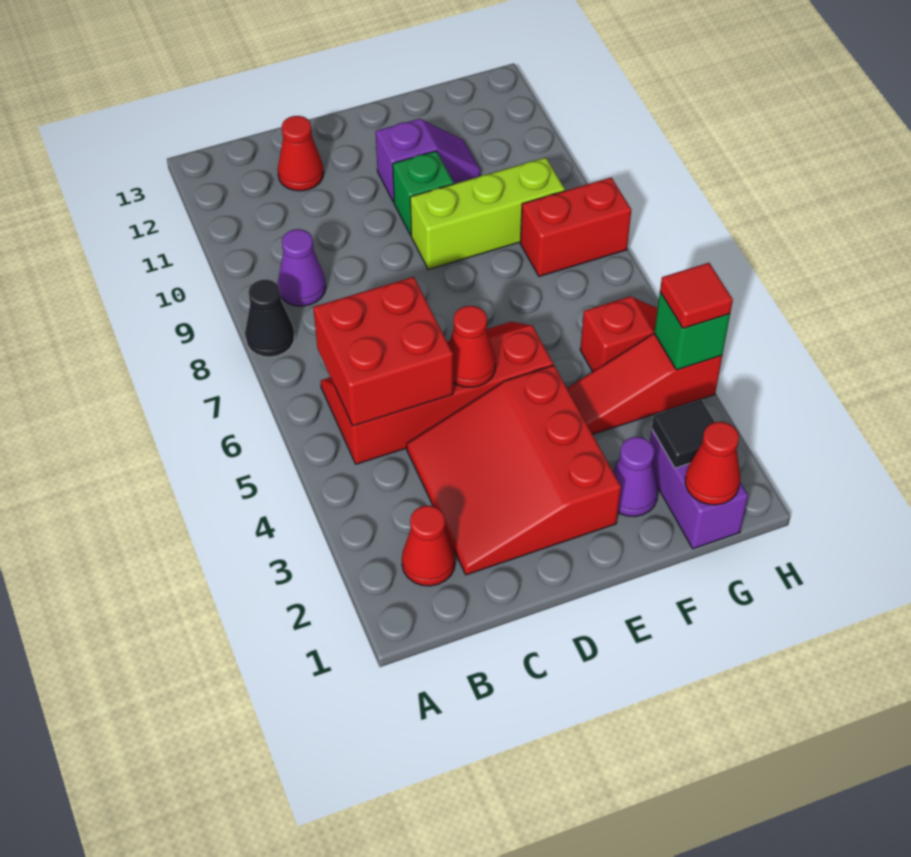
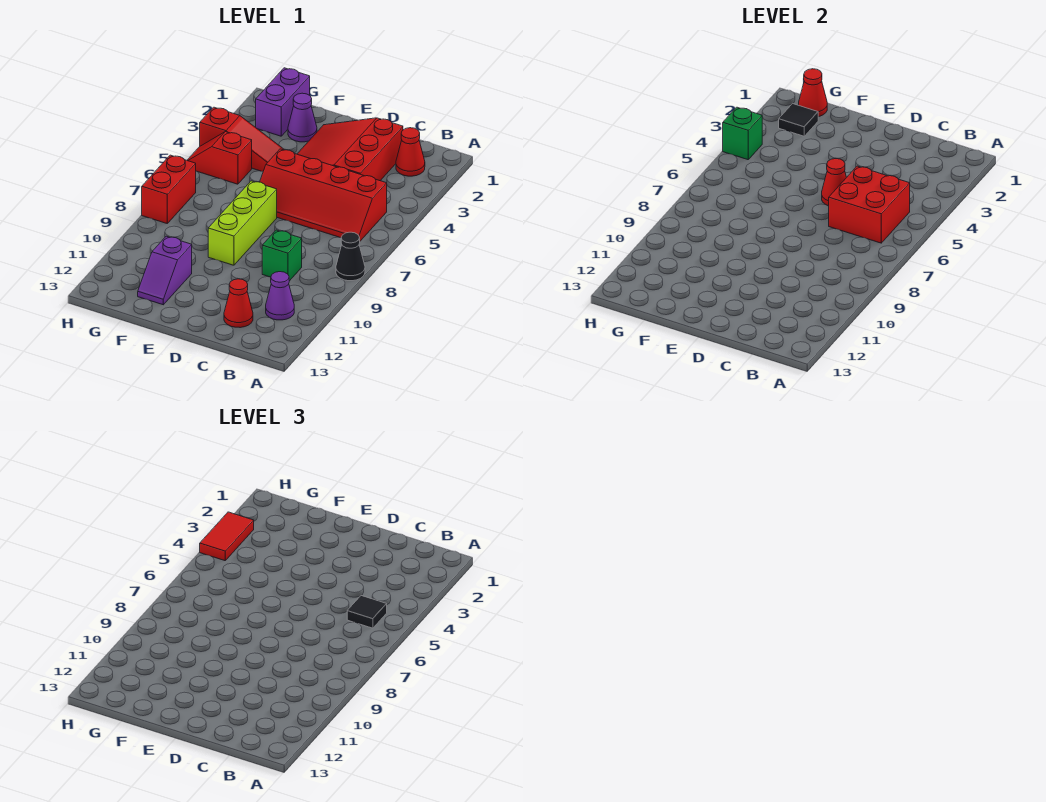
none -> black 1x1 tile [347,595,387,628]
purple 1x1 cone [278,229,326,306] -> purple 1x1 cone moved to [266,272,294,320]
red 3x3 slope [407,365,621,575] -> red 3x3 slope turned to [297,118,403,181]
lime 1x3 brick [410,158,565,269] -> lime 1x3 brick turned to [208,181,277,265]
green 1x1 brick [393,151,454,235] -> green 1x1 brick moved to [262,230,302,281]
purple 1x2 slope [376,119,480,202] -> purple 1x2 slope turned to [138,236,192,305]
red 1x2 brick [520,178,631,276] -> red 1x2 brick turned to [142,155,196,223]
red 1x1 tile [660,263,733,328] -> red 1x2 tile [200,512,254,561]

